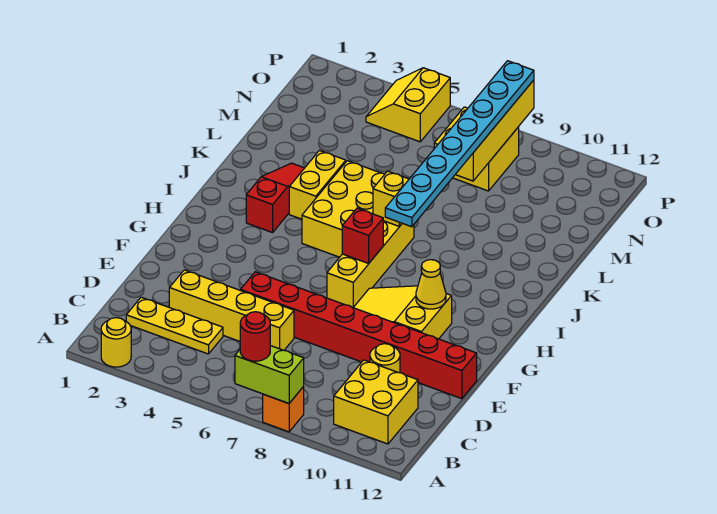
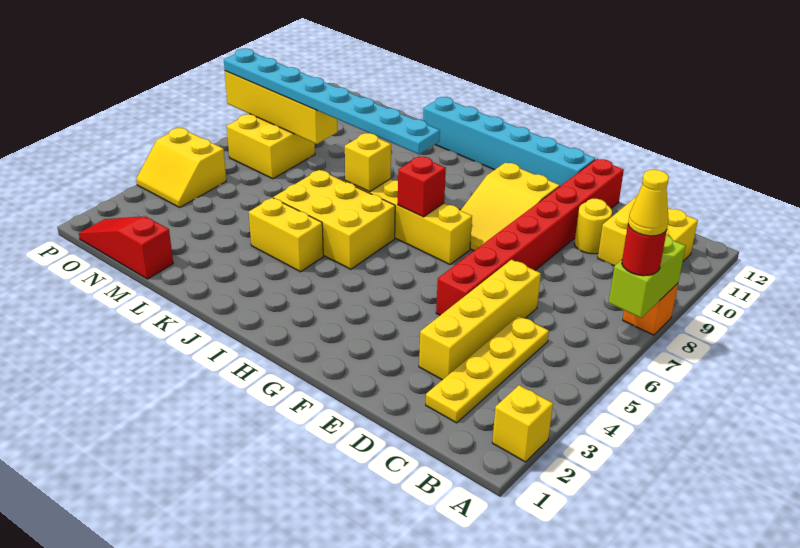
yellow 1x1 round brick [101,318,131,367] -> yellow 1x1 brick [492,385,553,462]
yellow 1x3 plate [126,297,223,354] -> yellow 1x4 plate [426,316,549,423]
none -> cyan 1x6 brick [423,97,595,186]
yellow 1x1 cone [416,260,446,309] -> yellow 1x1 cone moved to [628,170,669,236]
red 1x3 slope [246,163,304,233] -> red 1x3 slope moved to [79,216,173,279]

